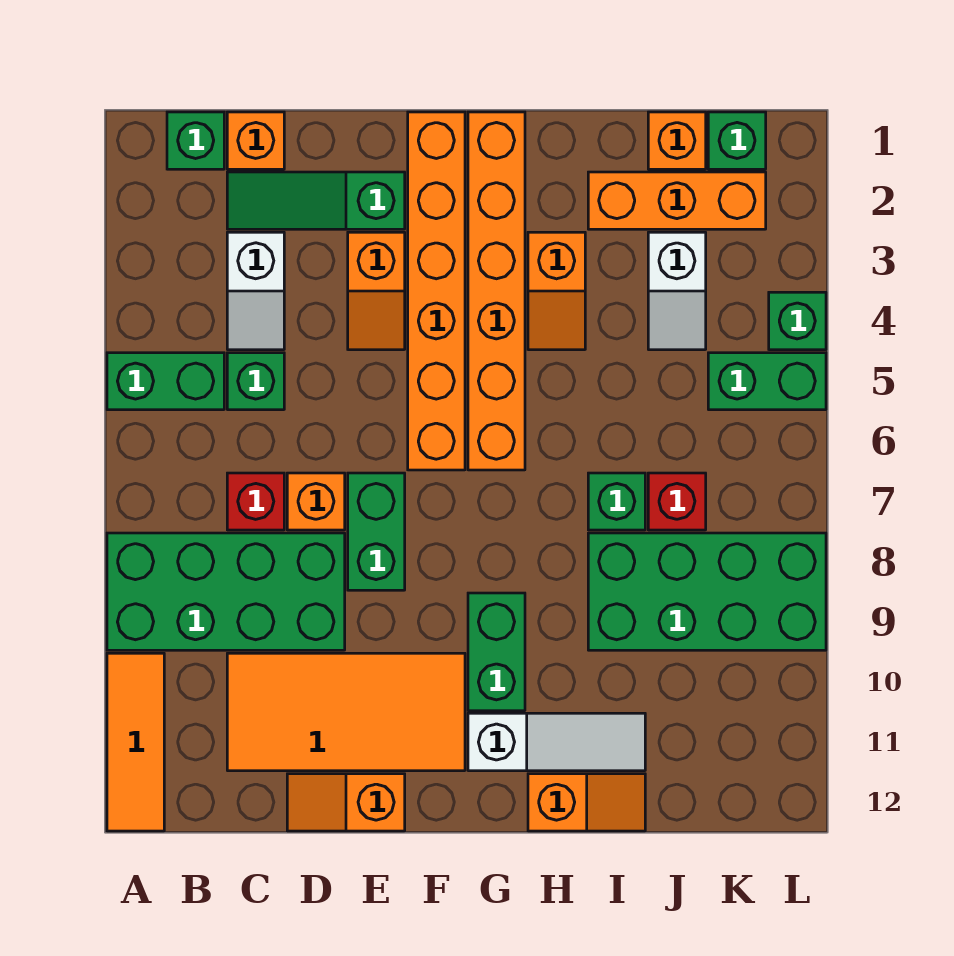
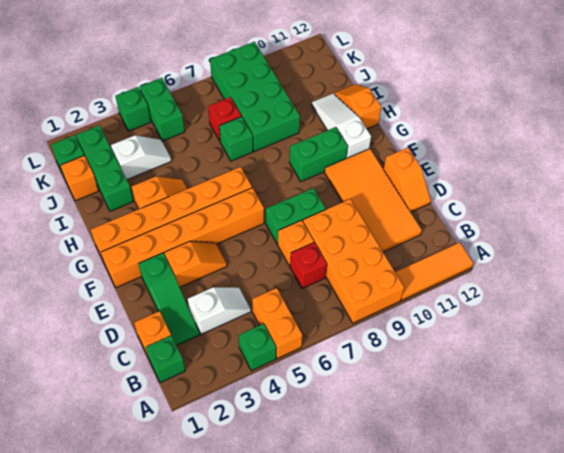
green 1x2 brick [107,353,224,410] -> orange 1x2 brick [252,288,302,359]
green 2x4 brick [107,533,345,650] -> orange 2x4 brick [303,199,404,323]
green 1x1 brick [227,353,284,410] -> green 1x1 brick moved to [239,324,276,371]
orange 1x3 brick [588,172,766,229] -> green 1x3 brick [76,125,133,211]

